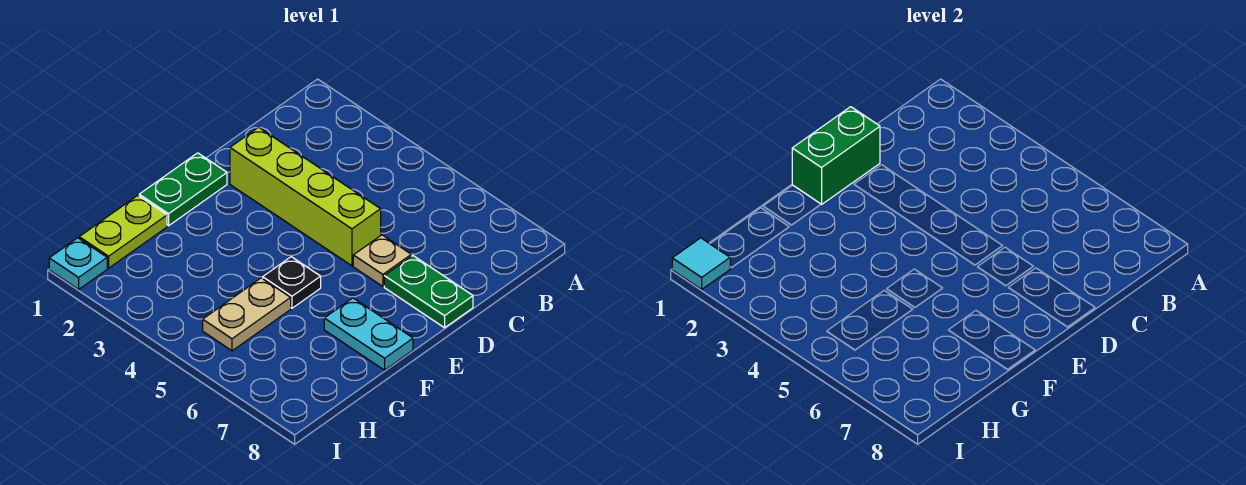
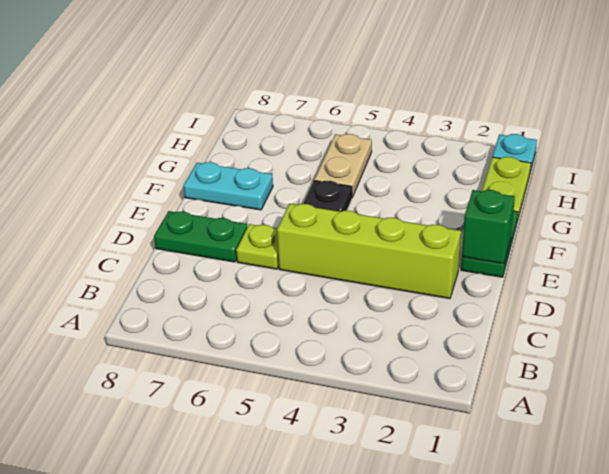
green 1x2 brick [792,107,880,204] -> green 1x1 brick [462,190,515,264]
tan 1x1 plate [353,235,411,286] -> lime 1x1 plate [236,224,279,269]
cyan 1x1 tile [672,238,730,289] -> none

